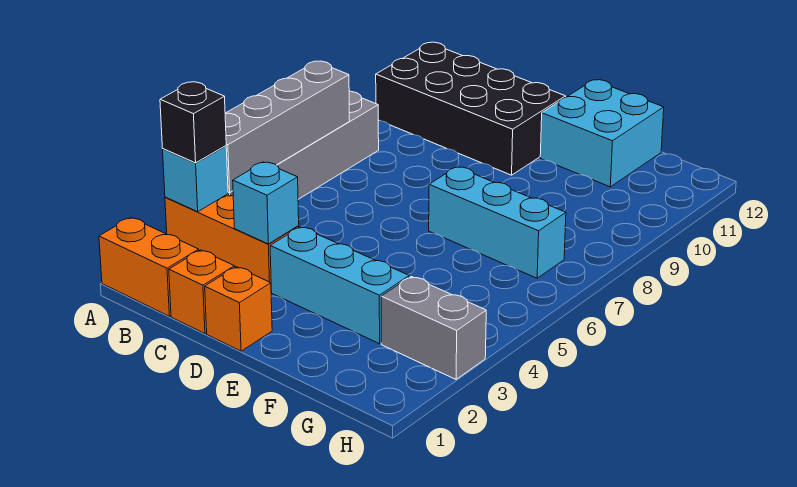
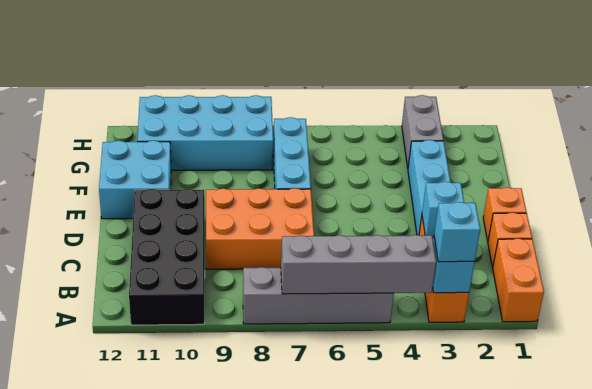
black 1x1 brick [160,82,226,163] -> cyan 1x1 brick [434,202,480,262]
none -> orange 2x3 brick [206,188,314,269]
none -> cyan 2x4 brick [137,95,273,170]

